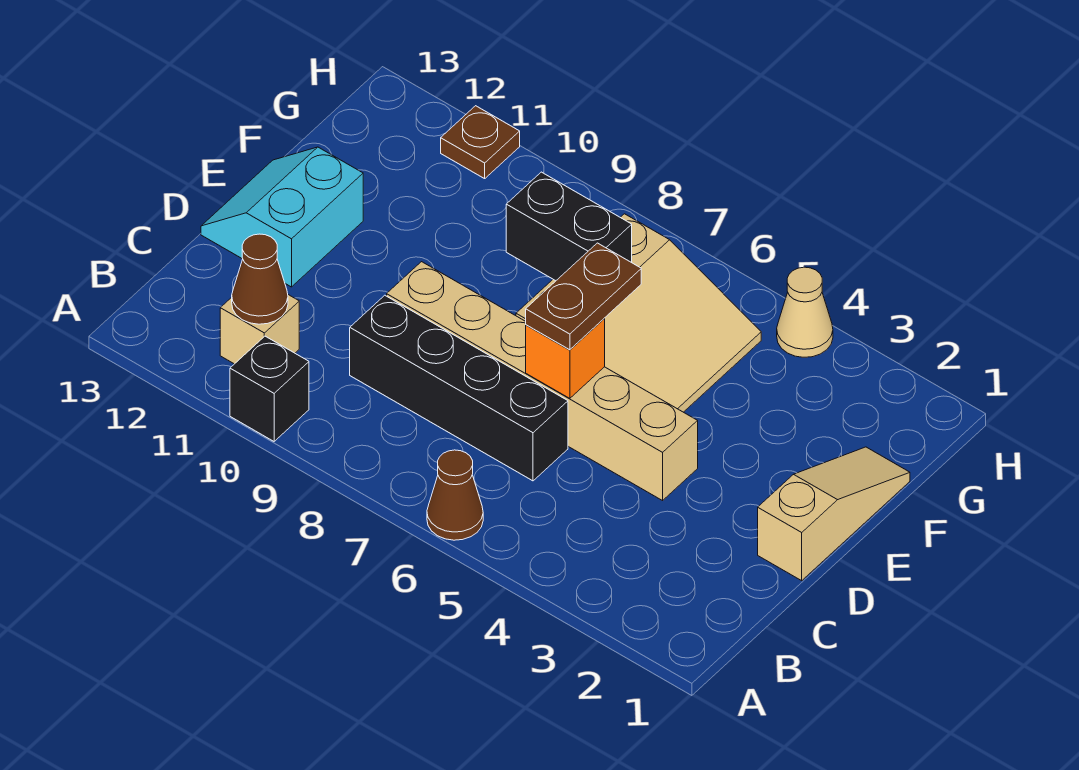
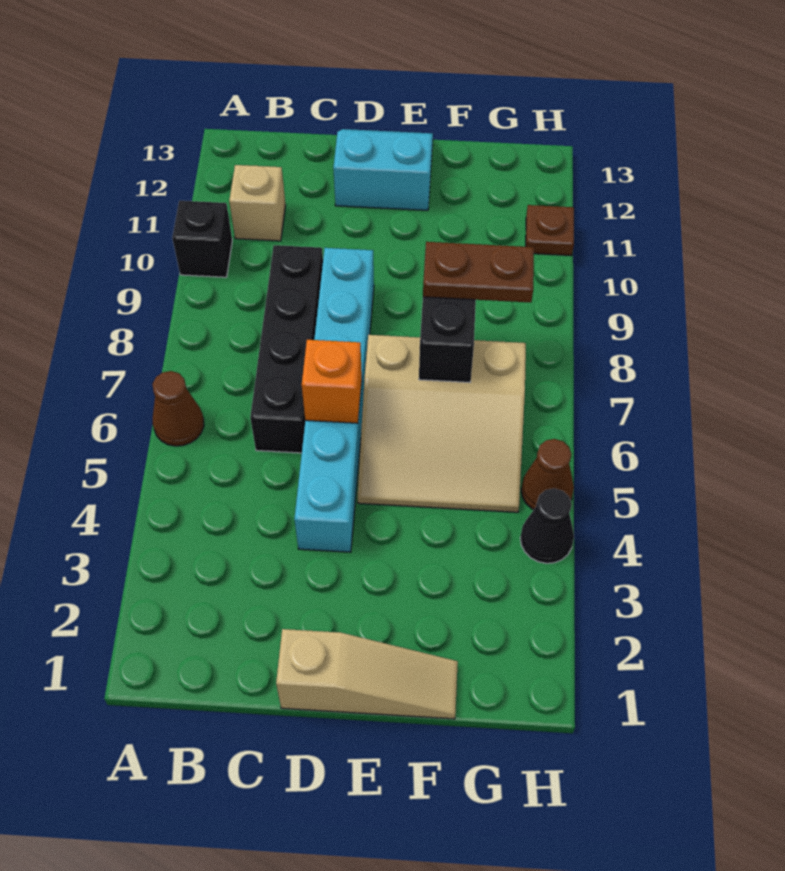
brown 1x1 cone [232,234,288,324] -> brown 1x1 cone moved to [521,439,574,510]
tan 1x6 brick [387,262,698,501] -> cyan 1x6 brick [294,248,374,552]
brown 1x2 plate [526,243,641,350] -> brown 1x2 plate moved to [423,242,534,302]
tan 1x1 cone [777,267,833,357] -> black 1x1 cone [520,488,574,563]

